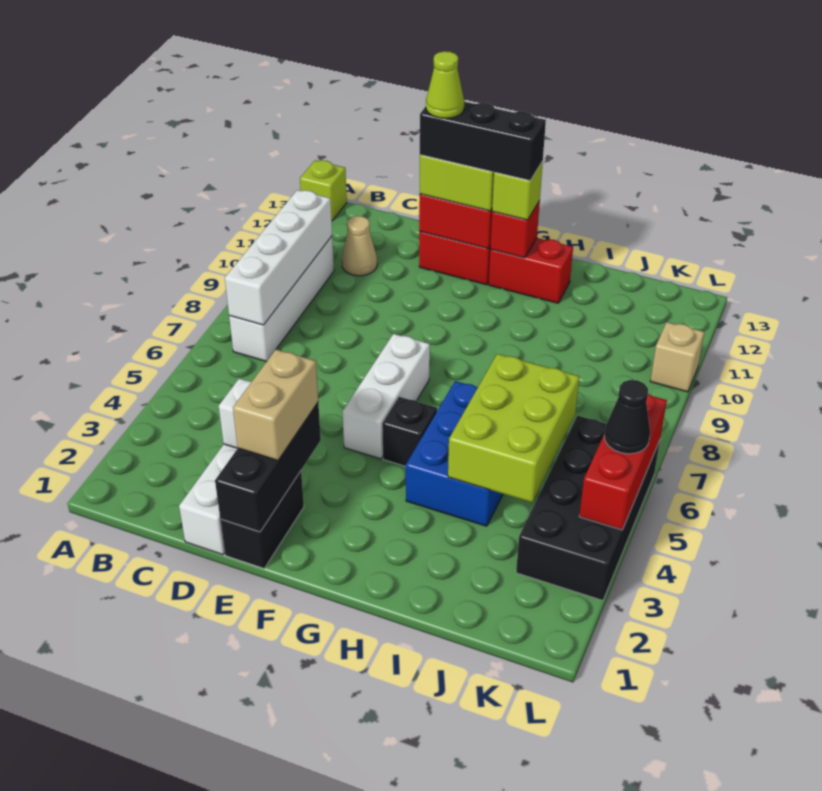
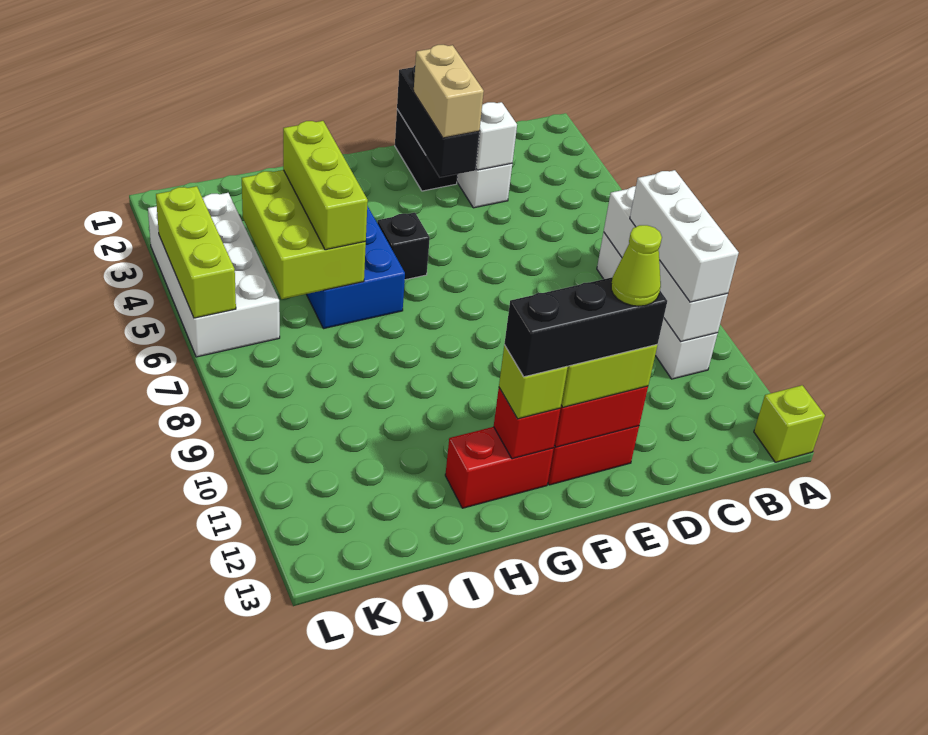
tan 1x1 cone [342,216,377,276] -> none
white 1x3 brick [342,334,430,459] -> white 1x3 brick moved to [630,170,739,302]
none -> lime 1x3 brick [283,121,368,250]
black 2x4 brick [516,416,660,600] -> white 2x4 brick [148,193,280,357]
red 1x3 brick [579,394,667,530] -> lime 1x3 brick [156,186,236,318]
black 1x1 cone [604,380,650,454] -> none
tan 1x1 brick [650,322,704,392] -> none

